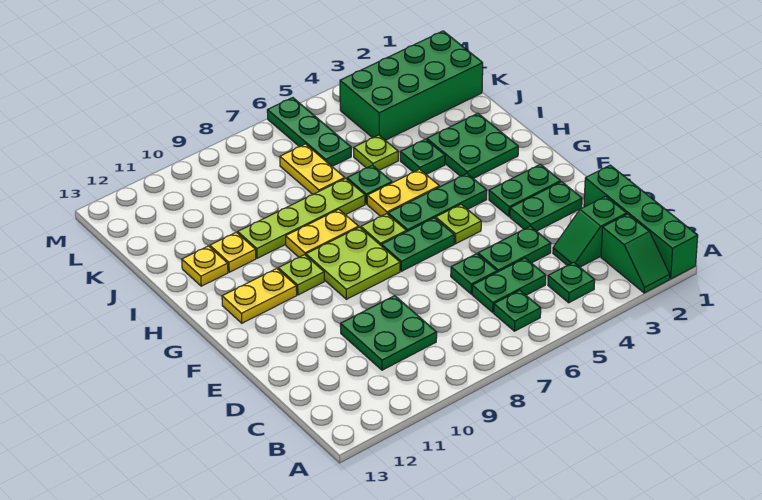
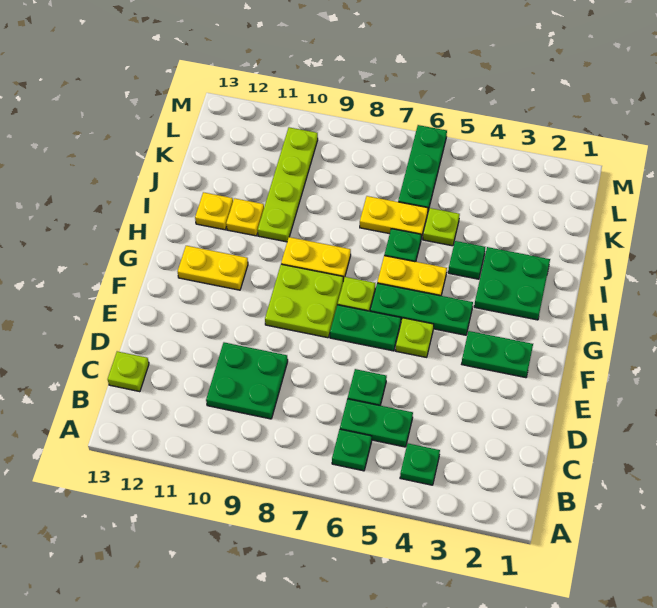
green 1x4 brick [584,165,698,279] -> none
green 1x2 slope [601,214,670,293] -> none
green 1x2 slope [553,196,627,267] -> none
green 1x2 plate [478,226,551,272] -> none
green 1x2 plate [510,182,582,231] -> none
lime 1x1 plate [278,255,324,295] -> lime 1x1 plate moved to [108,351,149,392]
lime 1x4 plate [238,178,365,258] -> lime 1x4 plate turned to [258,127,318,242]
yellow 1x2 plate [280,144,345,194] -> yellow 1x2 plate turned to [360,196,428,239]
green 2x4 brick [340,31,483,140] -> none

